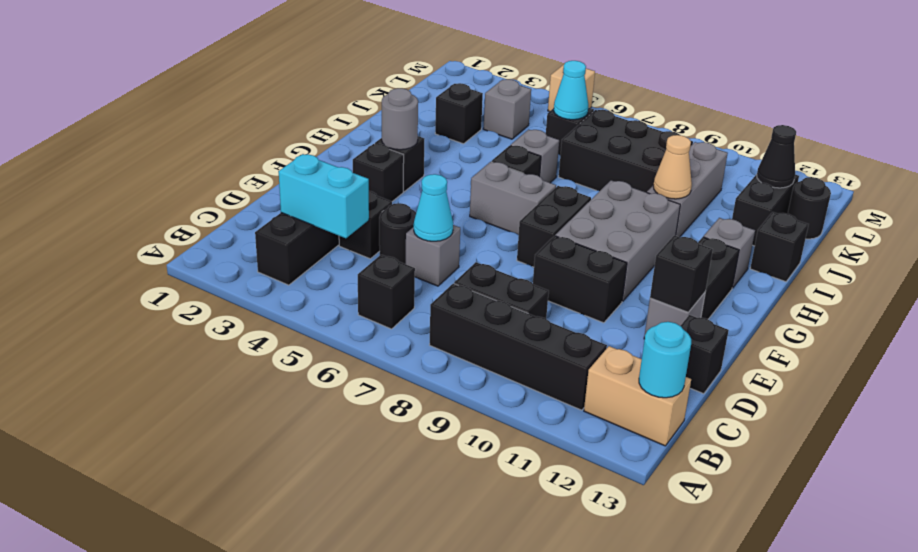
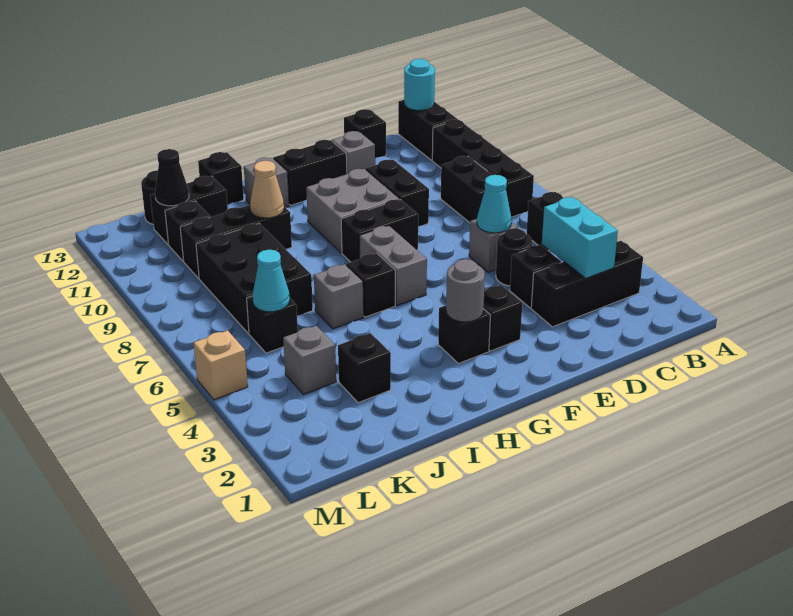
tan 1x2 brick [584,346,691,446] -> black 1x2 brick [398,100,458,160]
black 1x1 brick [650,235,713,312] -> black 1x1 brick moved to [165,201,210,261]
grey 2x3 brick [555,180,680,301] -> grey 2x2 brick [306,169,400,253]
grey 1x3 brick [647,142,728,237] -> black 1x3 brick [180,205,292,278]

